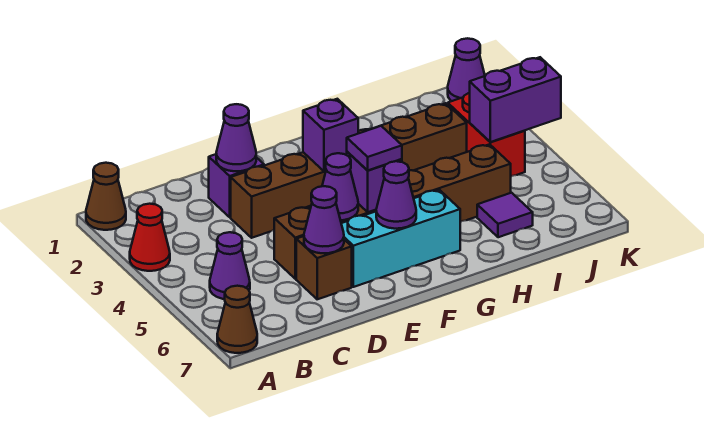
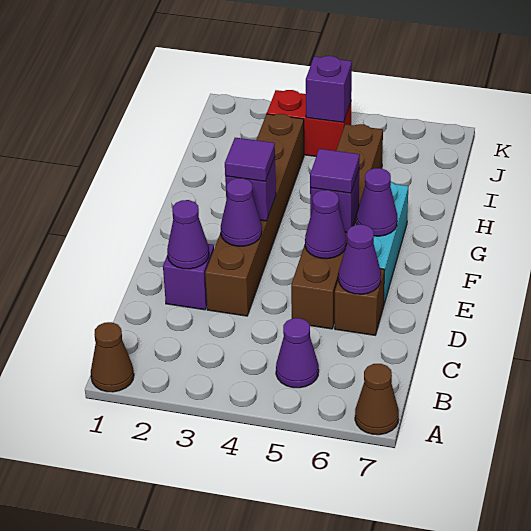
red 1x1 cone [130,204,170,271] -> none
purple 1x1 tile [477,193,533,237] -> purple 1x1 tile moved to [225,138,275,181]
purple 1x2 brick [470,57,561,142] -> purple 1x1 brick [306,56,352,122]
purple 1x1 cone [448,38,485,101] -> purple 1x1 cone moved to [221,178,262,246]

